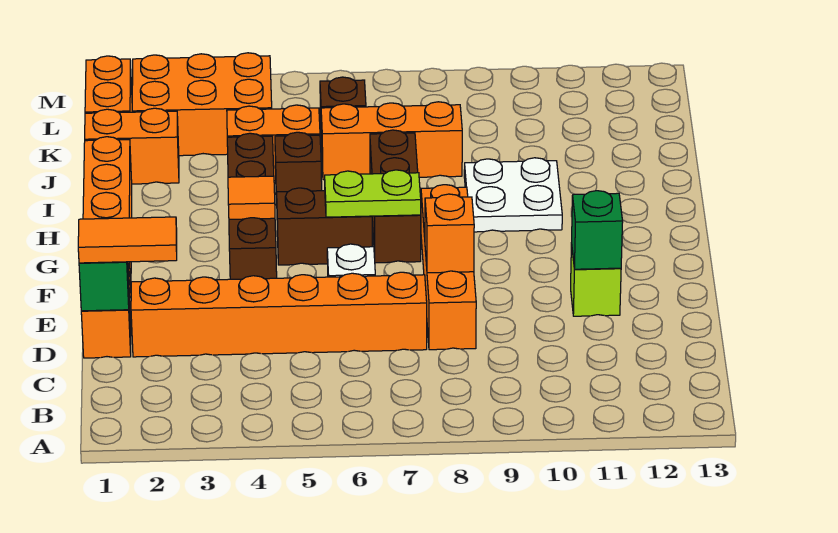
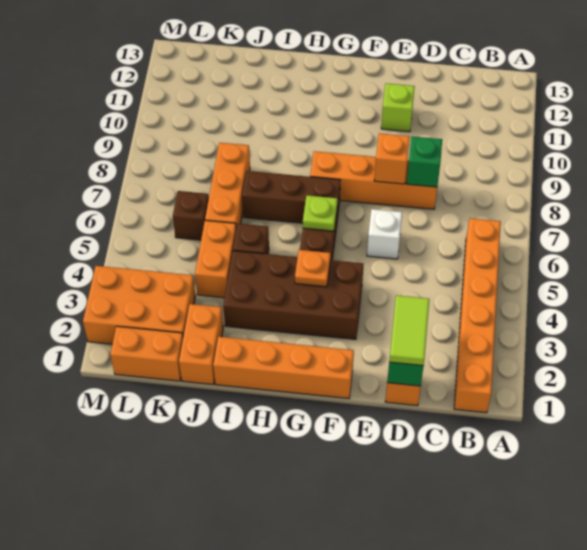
orange 1x2 tile [78,217,177,263] -> lime 1x2 tile [389,295,429,366]
orange 1x6 brick [131,272,427,357] -> orange 1x6 brick moved to [454,218,501,413]
green 1x1 brick [572,191,623,269] -> green 1x1 brick moved to [407,136,442,187]
brown 1x4 brick [227,133,277,279] -> brown 2x4 brick [223,251,363,339]
orange 1x1 tile [228,176,275,219] -> orange 1x1 plate [295,250,330,287]
lime 1x2 plate [325,170,421,217] -> lime 1x1 plate [303,195,337,231]
white 2x2 plate [464,158,562,232] -> none
orange 2x3 brick [132,53,272,156] -> orange 2x3 brick turned to [83,266,195,344]

